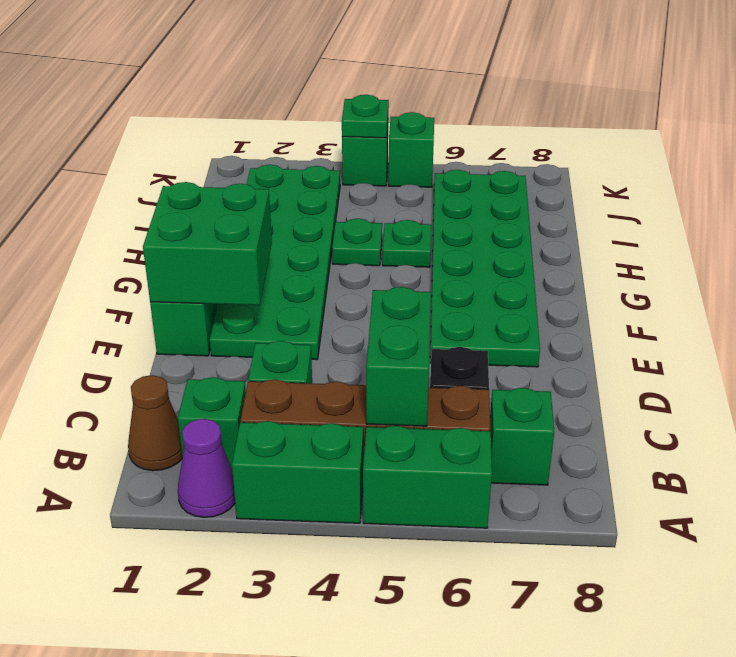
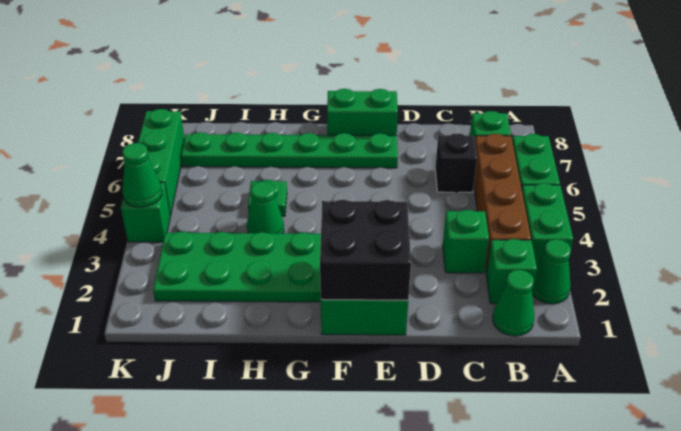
purple 1x1 cone [178,419,235,517] -> green 1x1 cone [532,239,571,304]
brown 1x1 cone [128,375,183,471] -> green 1x1 cone [493,270,534,336]
green 1x2 brick [366,287,431,426] -> green 1x2 brick moved to [327,89,398,136]
green 2x2 brick [143,182,272,305] -> black 2x2 brick [320,200,411,300]
green 2x6 plate [430,170,540,367] -> green 1x6 plate [181,132,398,168]
green 1x1 plate [332,219,382,266] -> green 1x1 cone [247,181,284,233]
green 1x1 plate [342,95,389,138] -> green 1x1 cone [122,143,162,207]
green 1x1 brick [388,112,434,187] -> green 1x3 brick [138,109,184,215]

